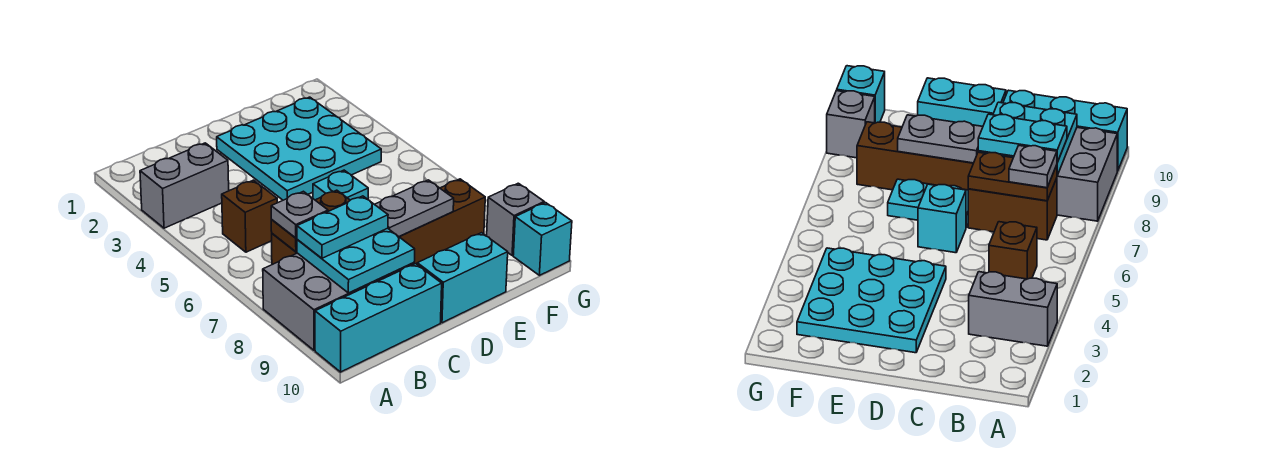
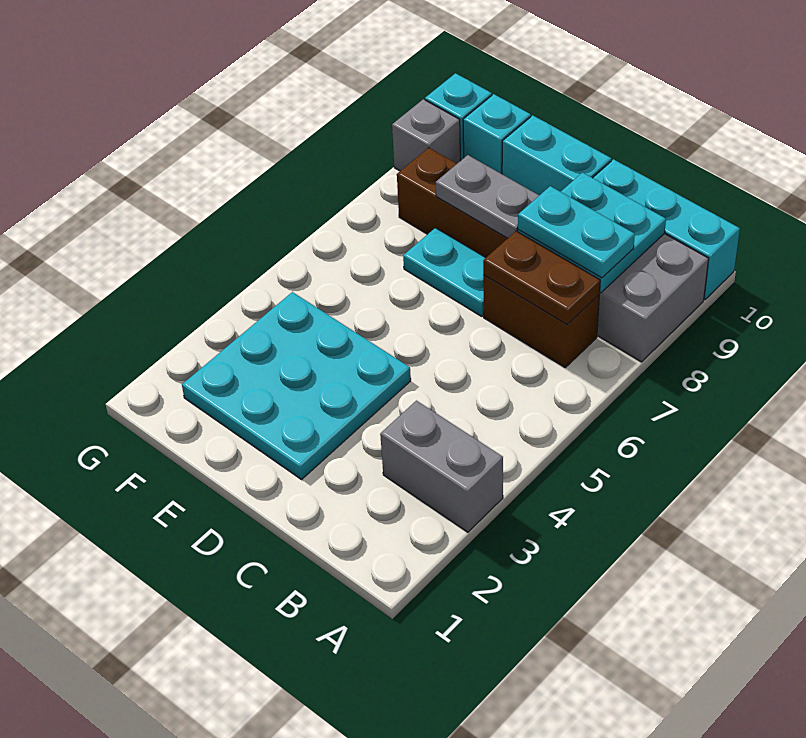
brown 1x1 brick [222,180,277,252] -> none
grey 1x1 plate [271,191,328,238] -> none
cyan 1x1 brick [313,170,368,200] -> cyan 1x1 brick moved to [463,94,531,174]

